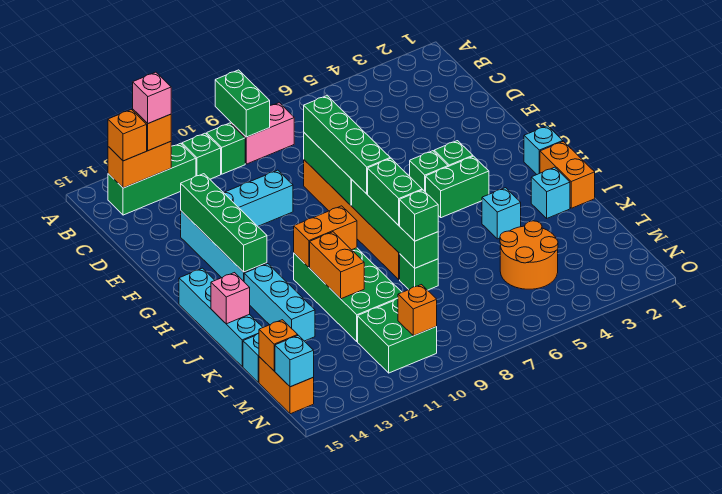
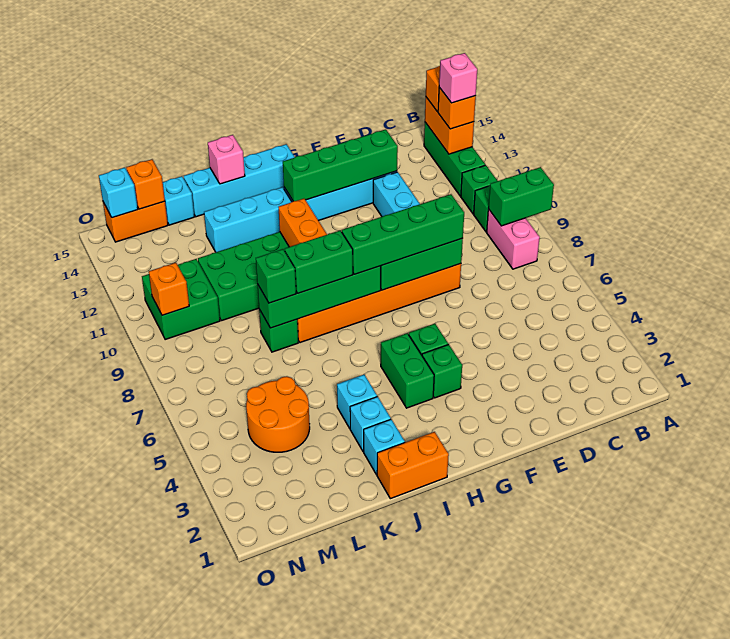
cyan 1x1 brick [524,126,563,174] -> cyan 1x1 brick moved to [350,397,391,451]
orange 1x2 brick [310,232,364,299] -> none

